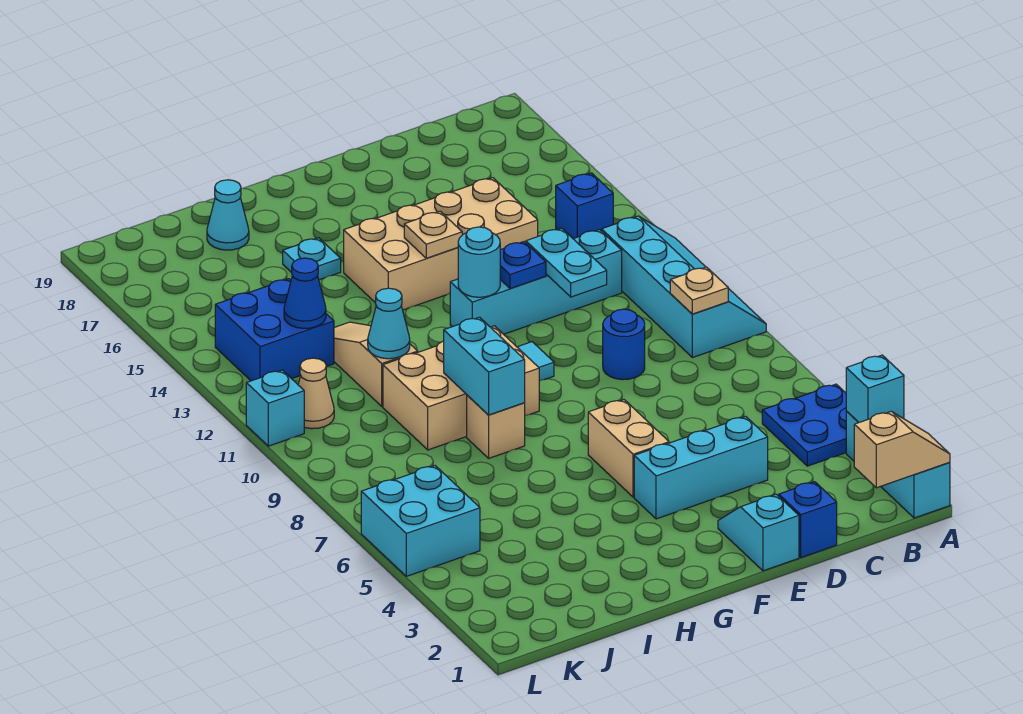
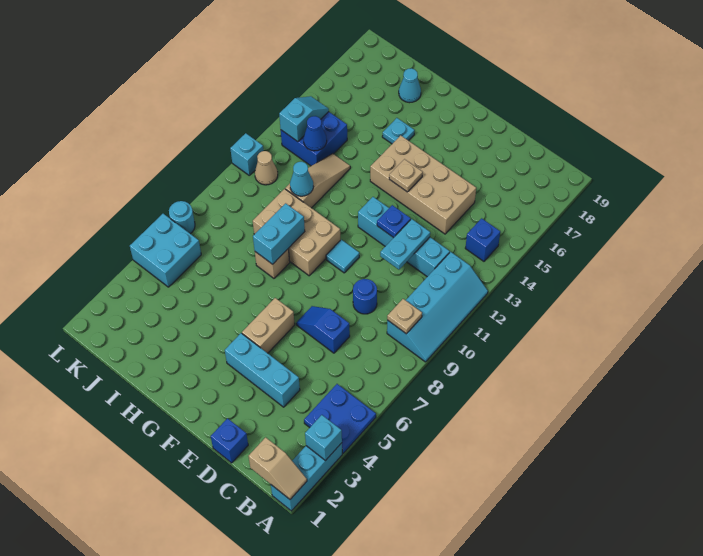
none -> blue 1x2 slope [296,306,350,353]
cyan 1x2 slope [718,494,799,571] -> cyan 1x2 slope moved to [279,96,329,142]
cyan 1x1 round brick [458,227,500,297] -> cyan 1x1 round brick moved to [169,201,195,234]

